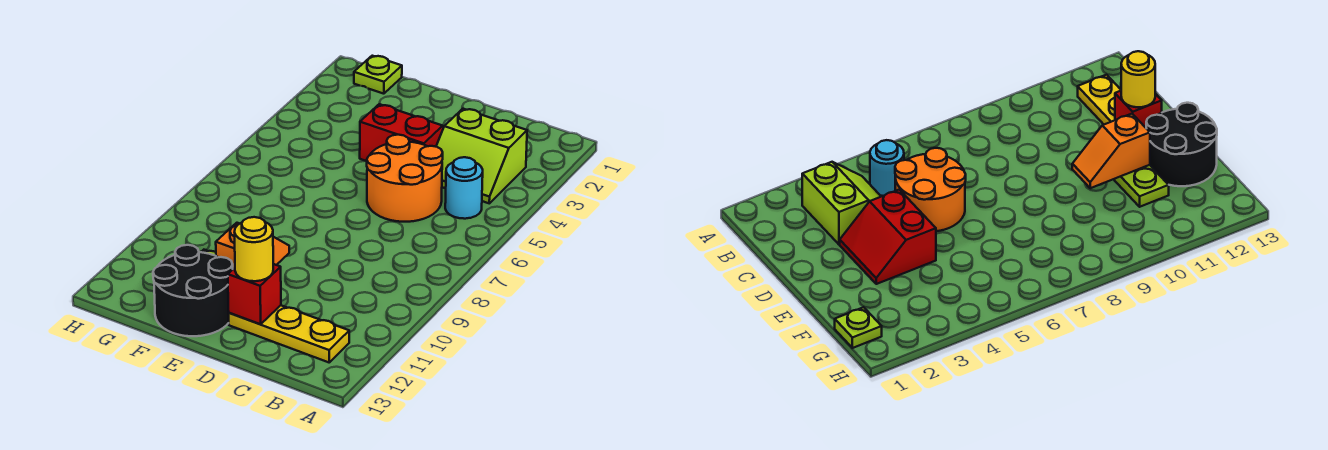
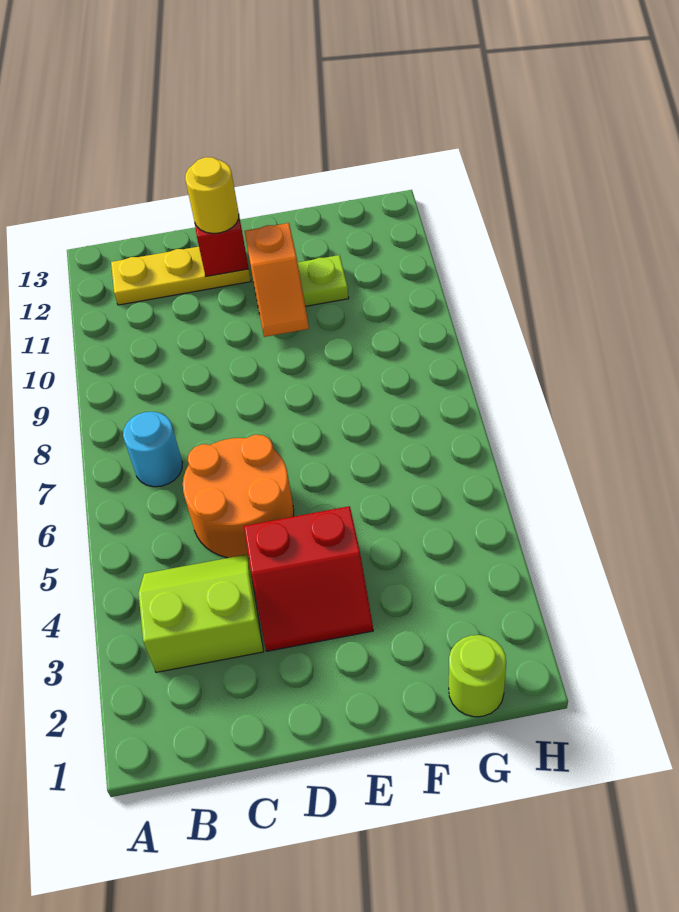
cyan 1x1 round brick [445,157,483,219] -> cyan 1x1 round brick moved to [123,412,183,487]
black 2x2 round brick [153,245,233,336] -> none
lime 1x1 plate [354,56,402,94] -> lime 1x1 round brick [449,635,506,717]

